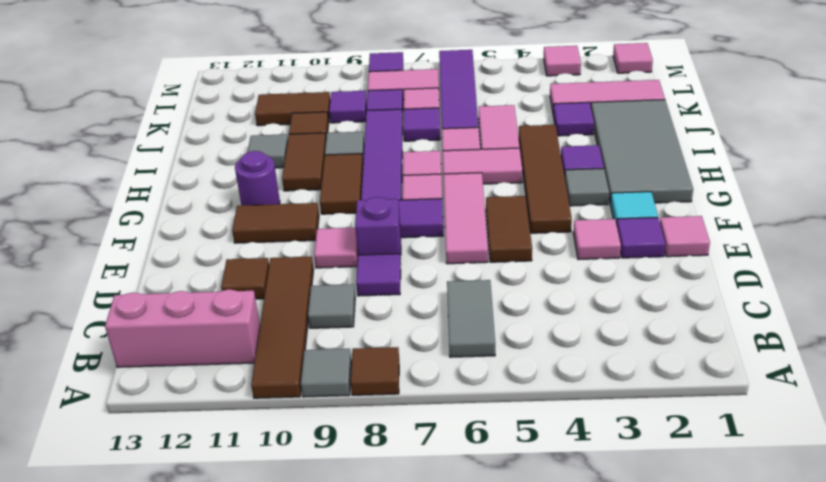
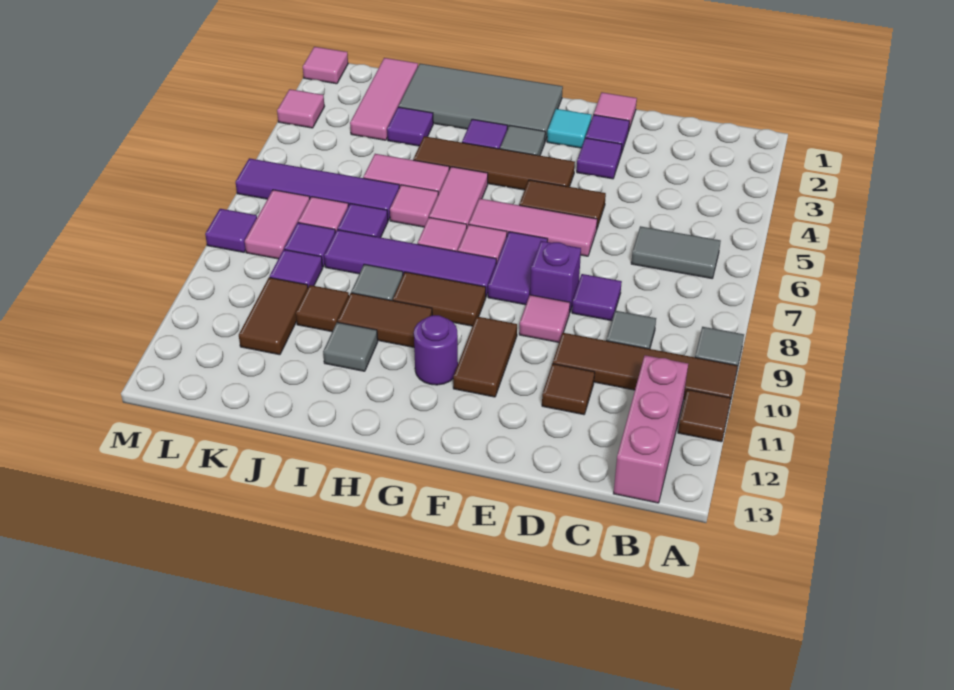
brown 1x1 tile [350,347,399,395] -> brown 1x1 tile moved to [678,389,731,442]
pink 1x1 tile [573,219,621,259] -> purple 1x1 tile [577,138,622,179]

